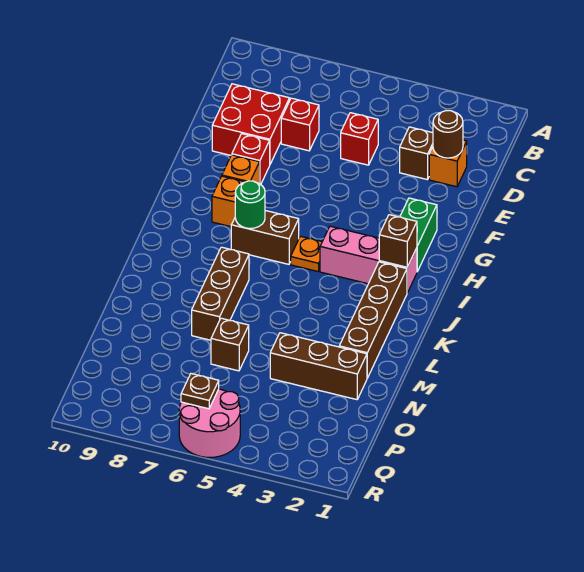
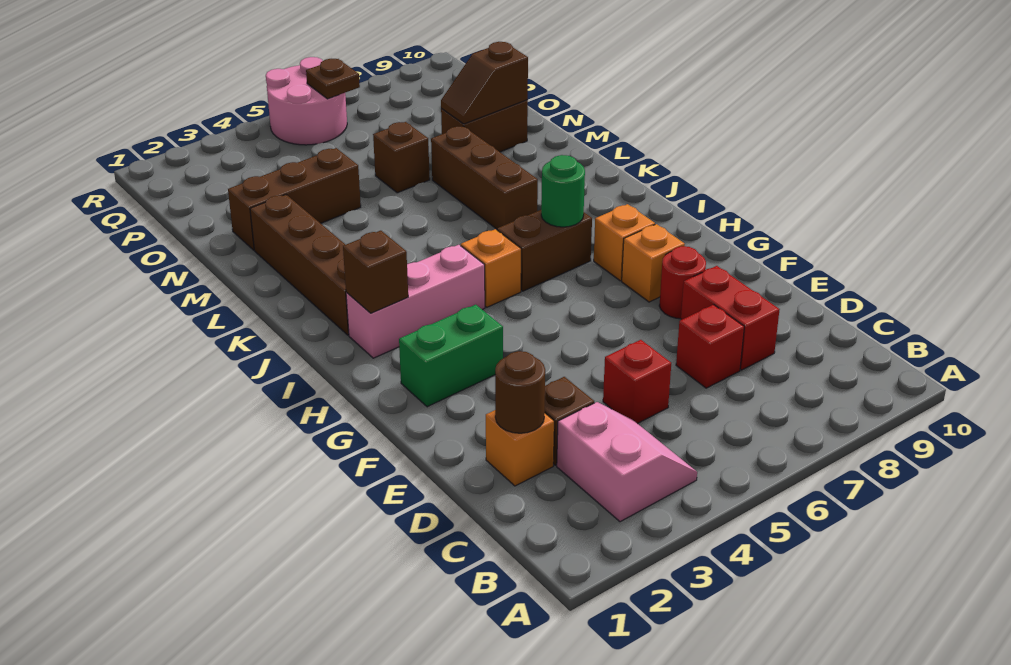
none -> pink 2x2 slope [557,402,697,522]
red 2x2 brick [212,84,290,164] -> red 1x2 brick [681,266,780,370]
red 1x1 brick [232,134,270,185] -> red 1x1 round brick [659,246,706,319]
green 1x2 brick [400,198,437,271] -> green 1x2 brick turned to [399,305,503,407]
orange 1x1 plate [291,236,322,272] -> orange 1x1 brick [461,229,521,307]
none -> brown 1x2 brick [441,100,528,152]
none -> brown 1x2 slope [441,42,528,124]

